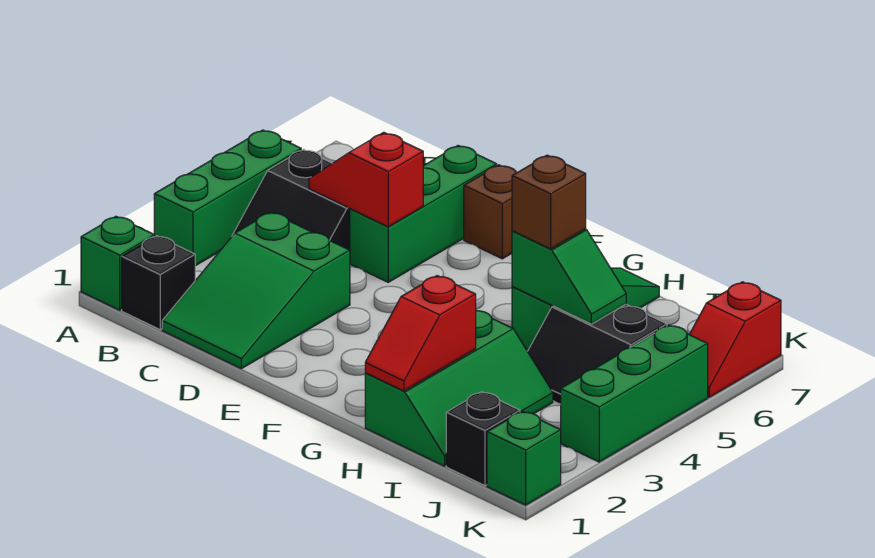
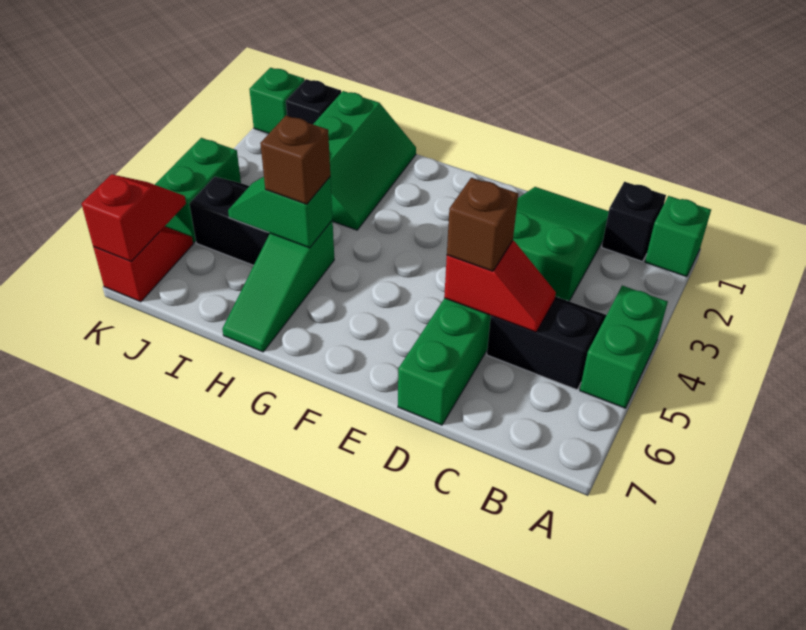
green 1x3 brick [154,130,301,266] -> green 1x2 brick [580,286,668,408]
brown 1x1 brick [464,165,516,259] -> brown 1x1 brick moved to [447,178,518,271]
green 2x3 slope [365,311,553,466] -> green 2x3 slope turned to [313,91,416,230]
red 1x2 slope [365,276,476,391] -> red 1x2 slope moved to [82,174,186,261]
green 1x3 brick [561,325,708,462] -> green 1x2 brick [155,138,241,242]

